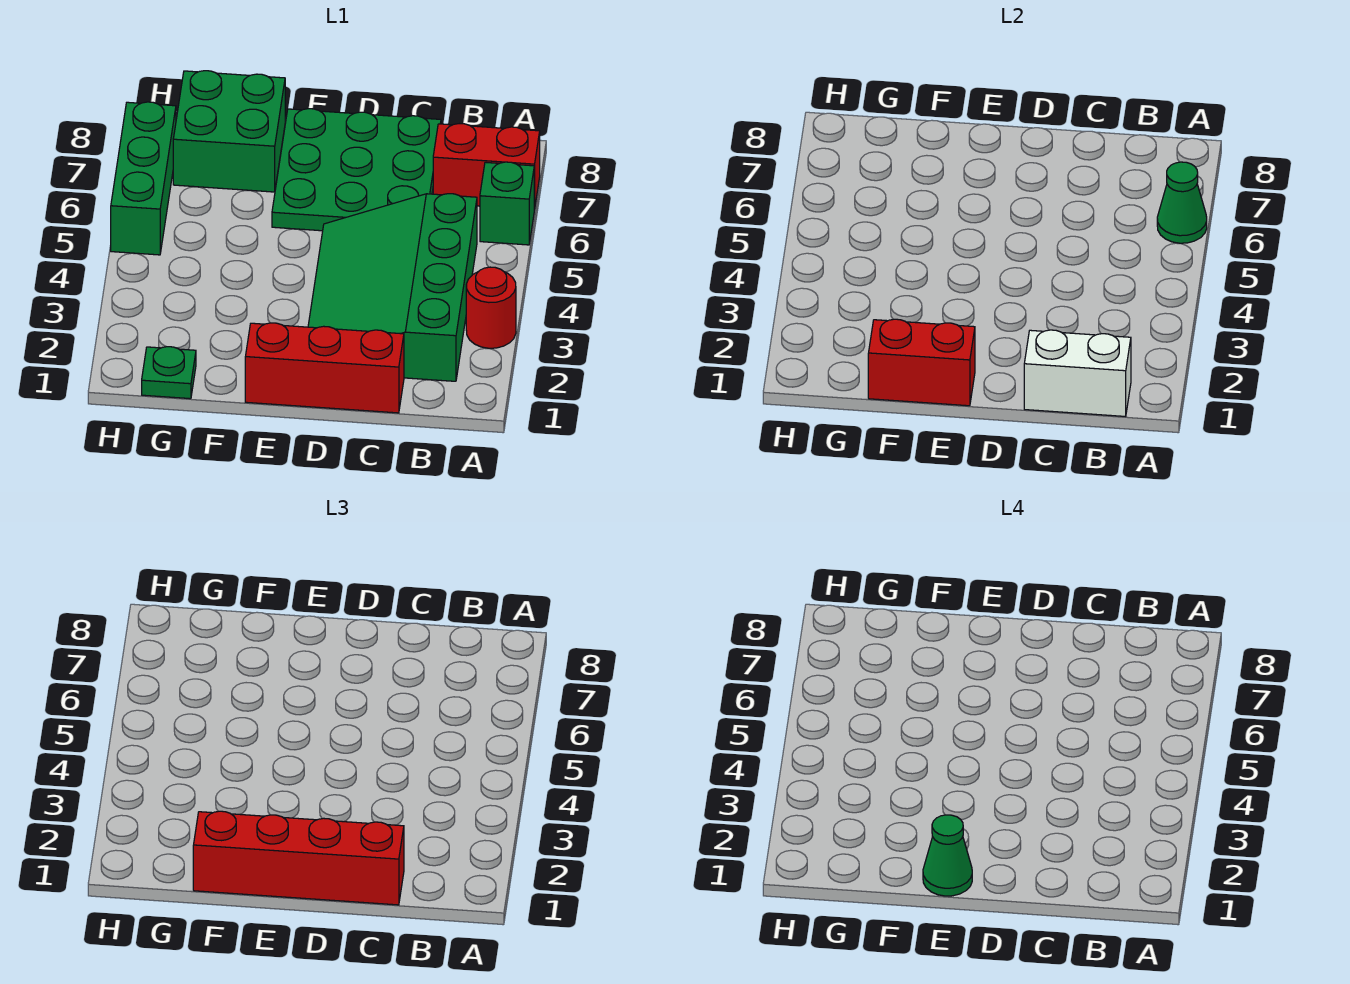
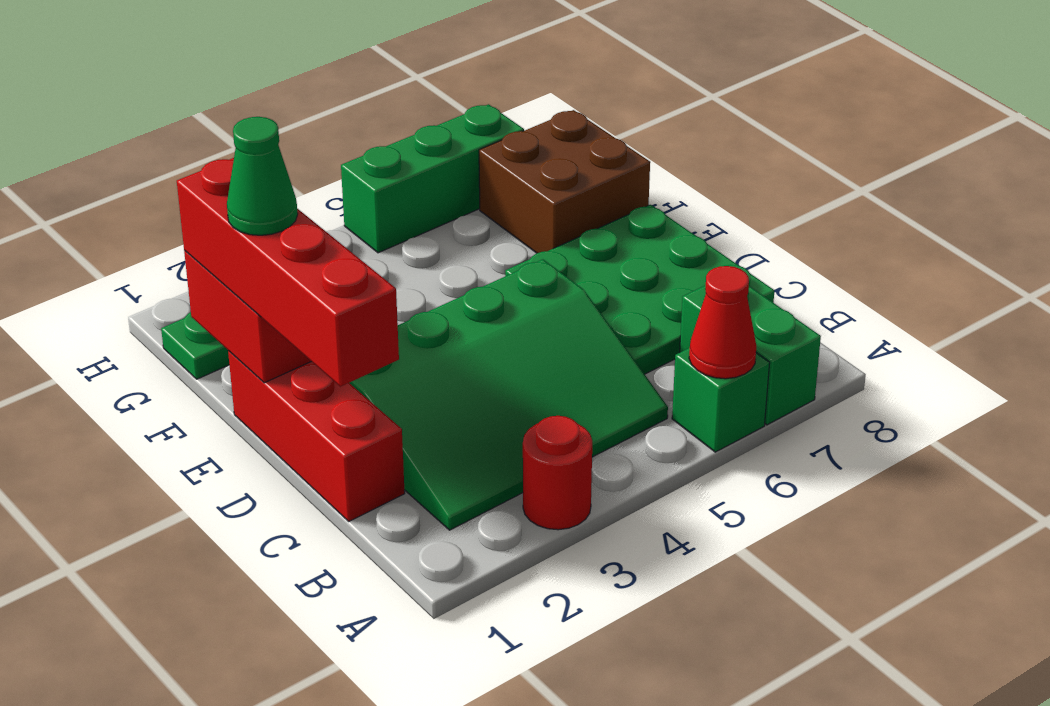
green 1x1 cone [1157,162,1207,243] -> red 1x1 cone [689,266,756,379]
red 1x2 brick [433,124,540,210] -> green 1x2 brick [680,285,821,425]
white 1x2 brick [1024,330,1131,416] -> none
green 3x4 slope [308,194,477,381] -> green 3x4 slope turned to [350,259,668,530]
green 2x2 brick [173,71,285,192] -> brown 2x2 brick [479,110,650,253]

